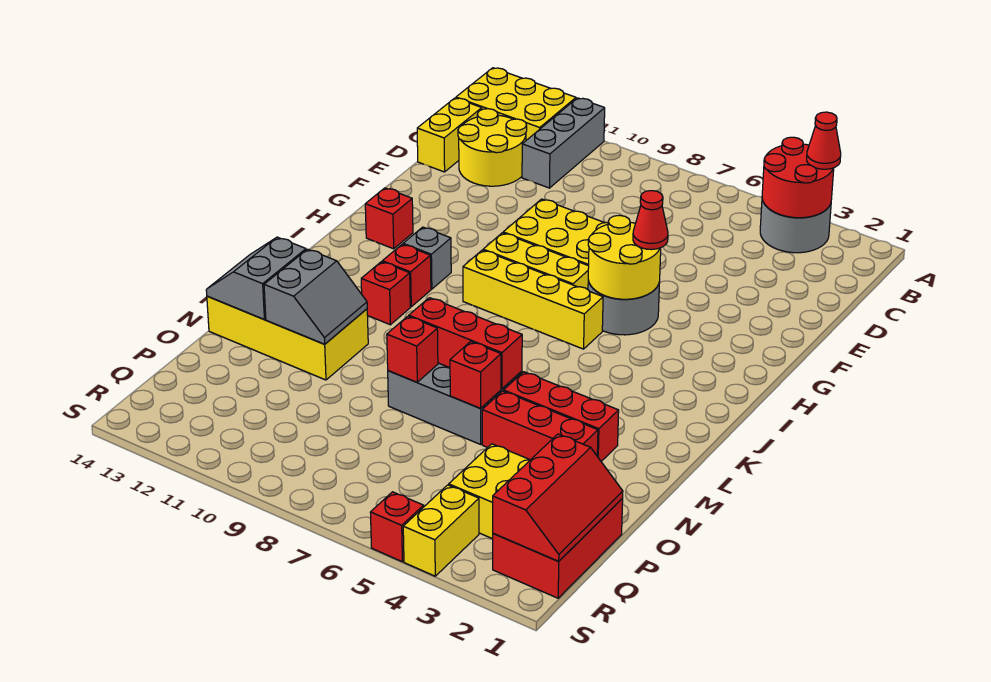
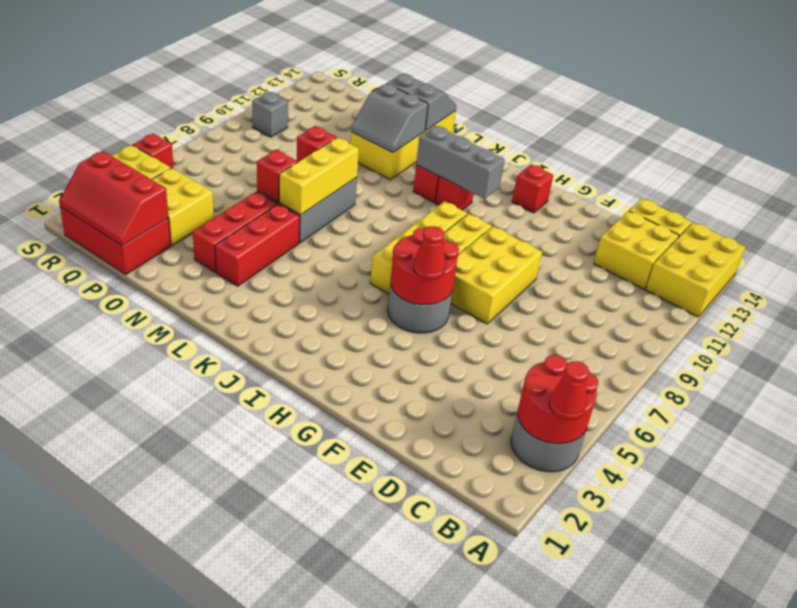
grey 1x3 brick [522,98,605,188] -> grey 1x3 brick moved to [416,126,505,199]
yellow 2x2 round brick [458,109,527,186] -> yellow 2x2 brick [594,211,679,289]
yellow 2x2 round brick [588,215,661,299] -> red 2x2 round brick [391,228,459,305]
grey 1x1 brick [403,227,451,289] -> grey 1x1 brick moved to [252,92,288,137]
red 1x3 brick [409,298,522,389] -> yellow 1x3 brick [279,138,359,215]

